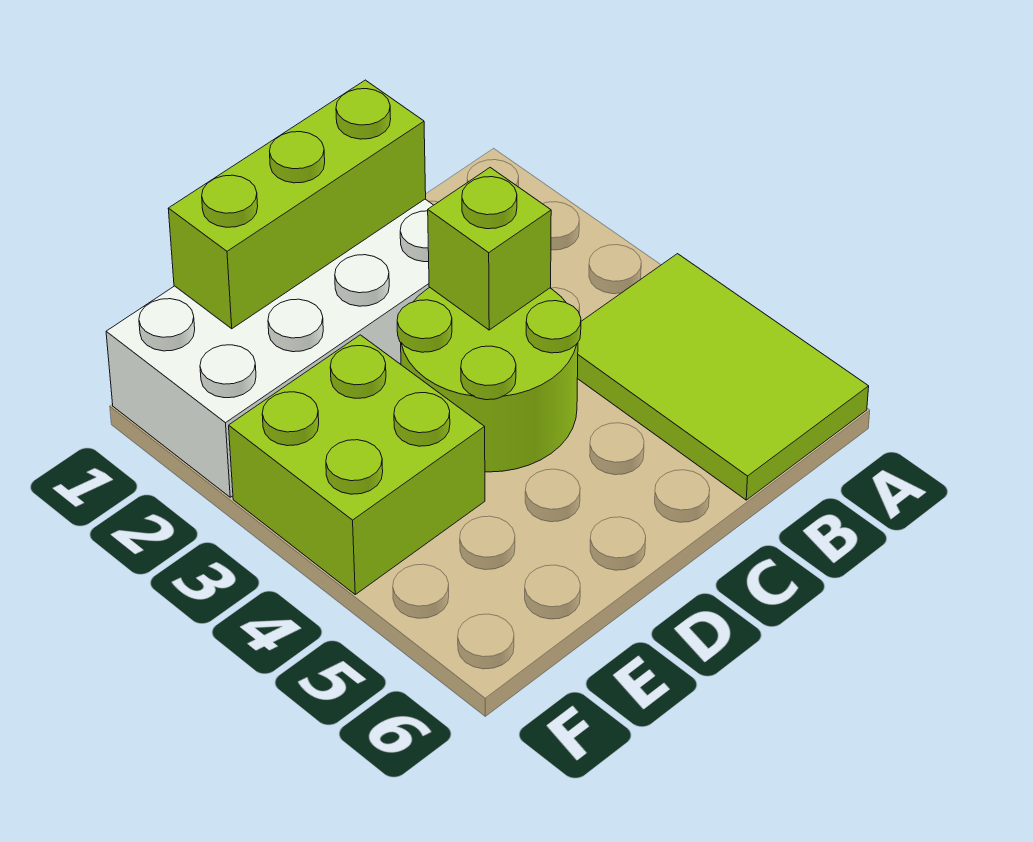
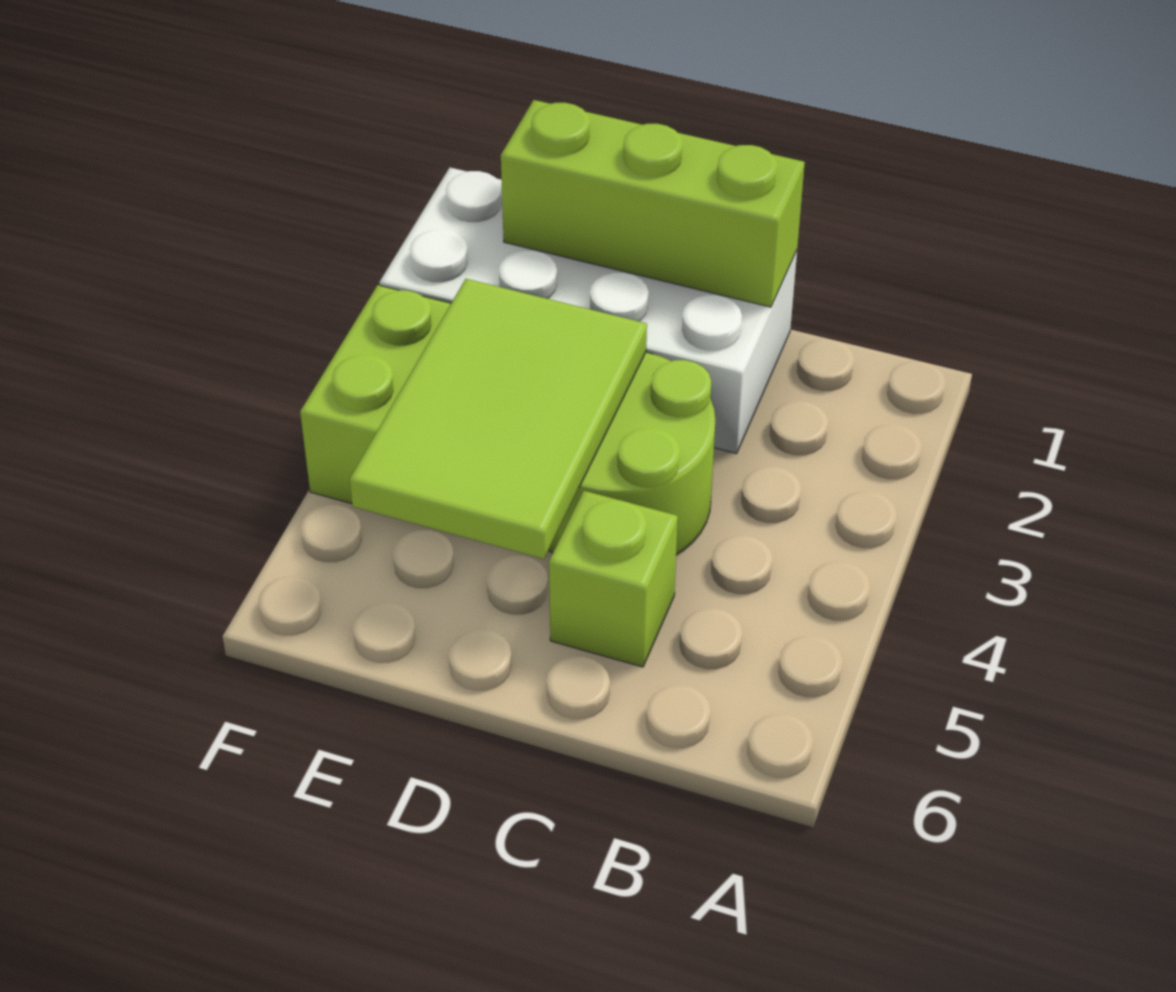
lime 2x3 tile [577,254,869,500] -> lime 2x3 tile moved to [350,279,647,559]
lime 1x1 brick [428,168,551,330] -> lime 1x1 brick moved to [549,491,678,667]

